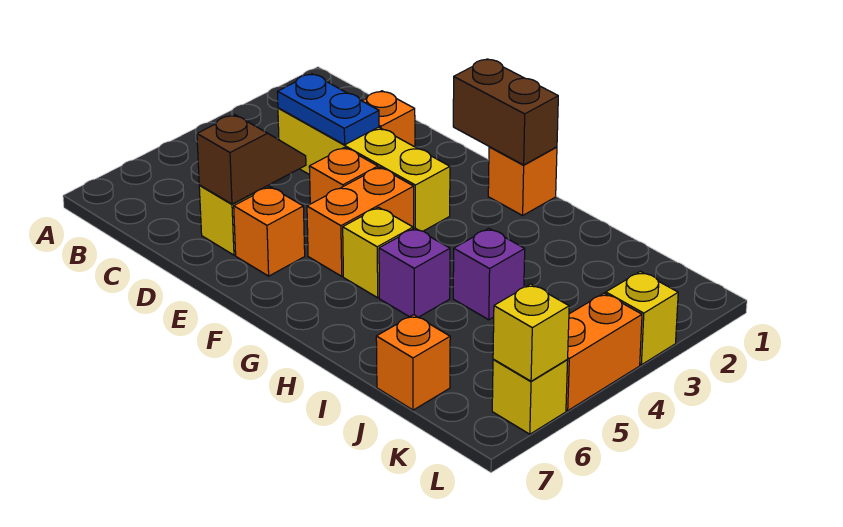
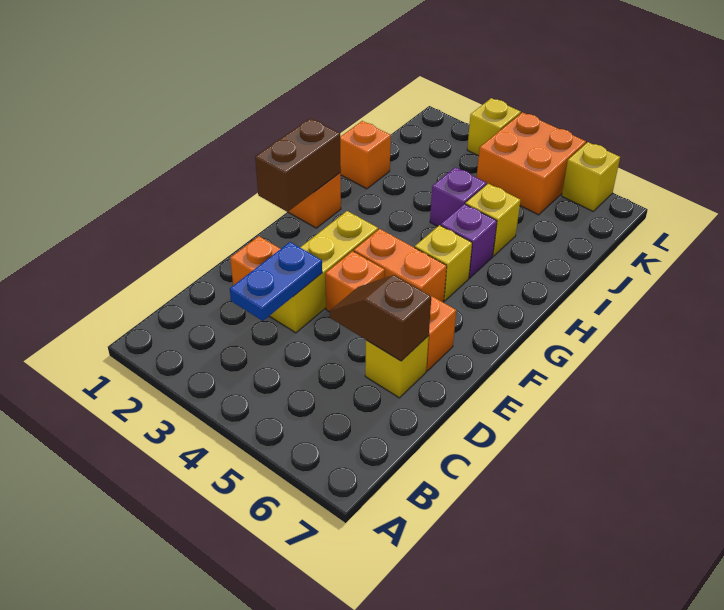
yellow 1x4 brick [278,108,450,231] -> yellow 1x3 brick [270,211,378,333]
orange 1x1 brick [376,315,450,410] -> orange 1x1 brick moved to [340,121,391,189]
orange 1x2 brick [566,293,642,411] -> orange 2x2 brick [477,112,586,215]
yellow 1x1 brick [493,284,569,381] -> yellow 1x1 brick moved to [465,184,521,256]

